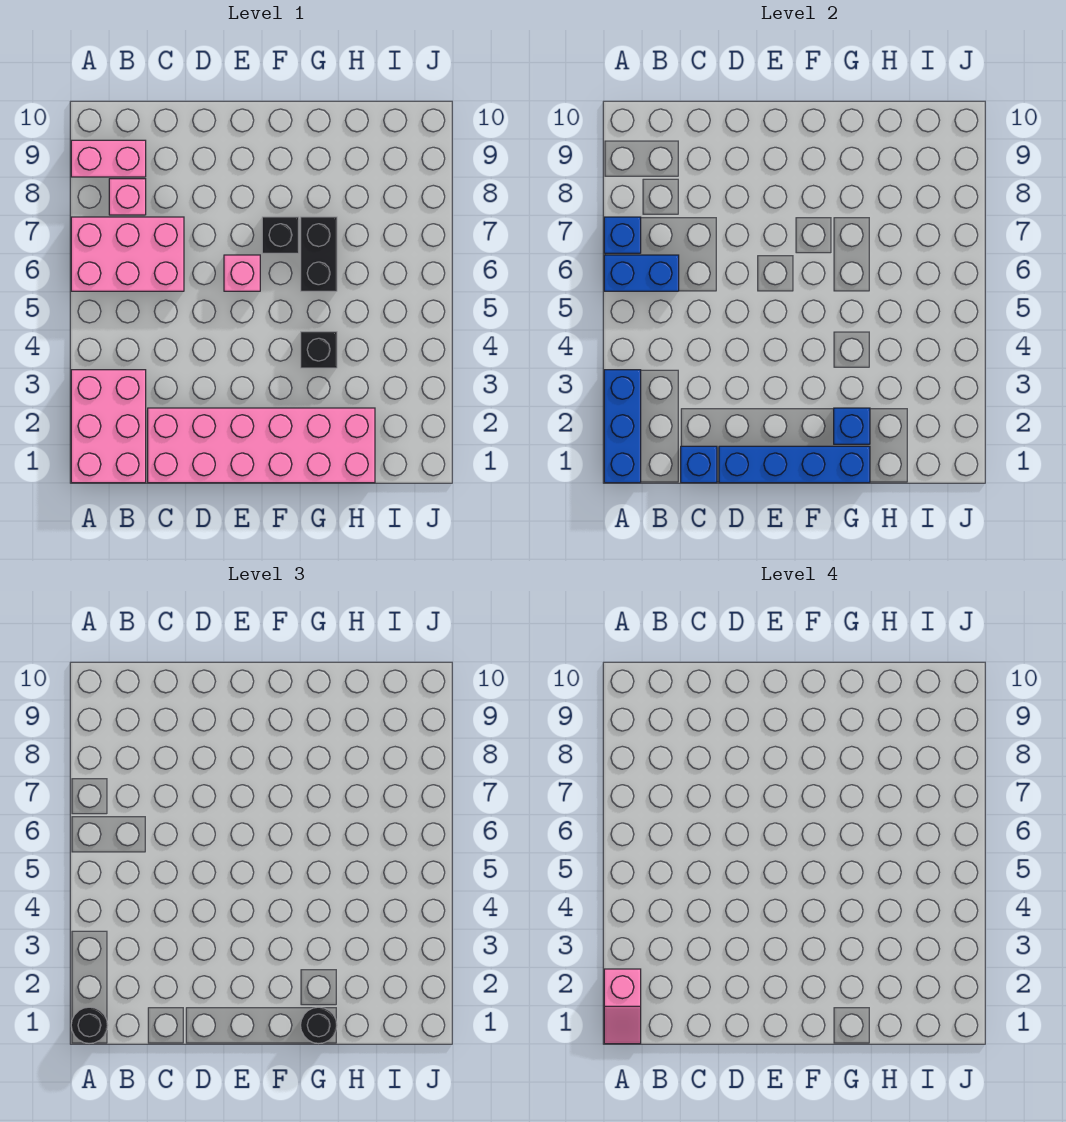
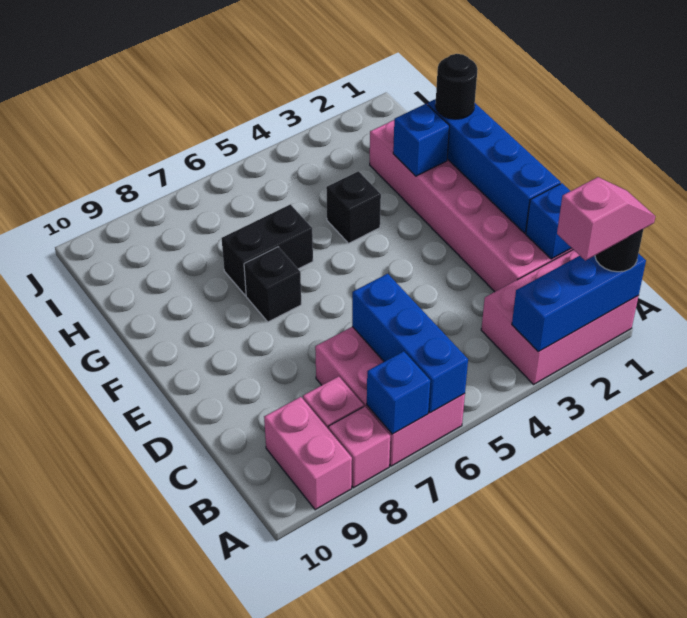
blue 1x2 brick [604,255,679,291] -> blue 1x3 brick [352,274,468,413]
pink 1x1 brick [224,255,260,291] -> pink 1x1 brick moved to [329,406,390,488]

